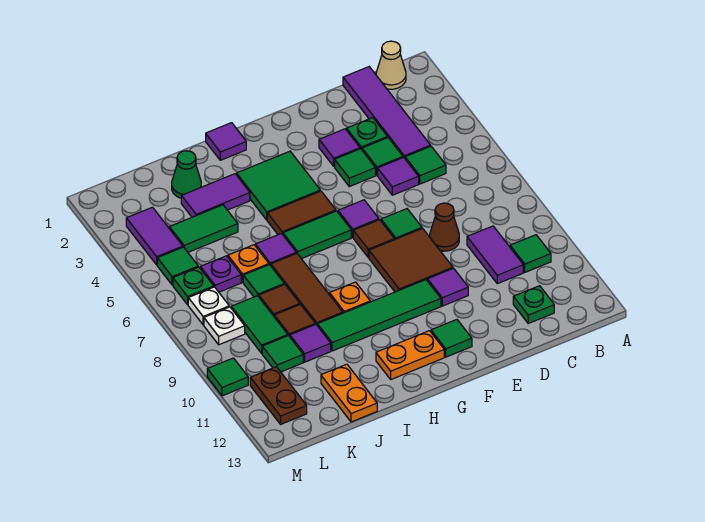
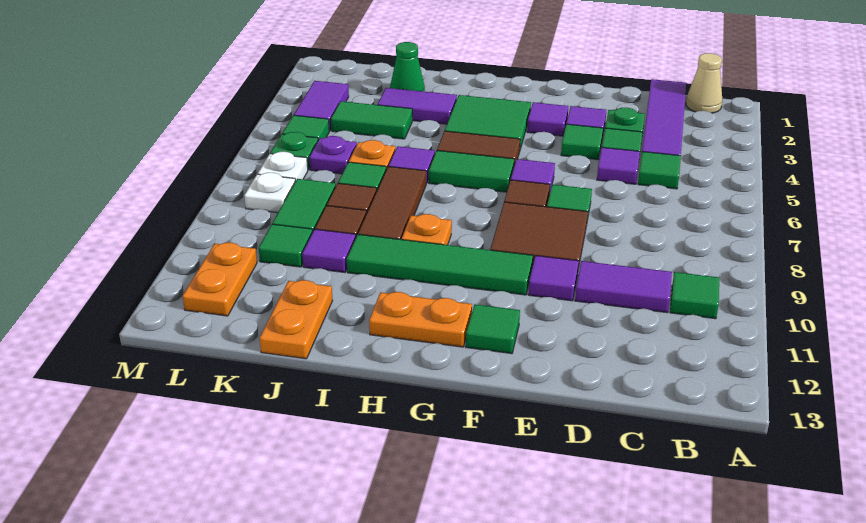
purple 1x2 tile [467,226,523,284] -> purple 1x2 tile turned to [575,261,672,313]
green 1x1 plate [513,286,554,323] -> none
brown 1x1 cone [430,203,459,251] -> none
purple 1x1 tile [206,123,246,160] -> purple 1x1 tile moved to [527,102,569,136]
brown 1x2 plate [250,367,307,424] -> orange 1x2 plate [183,243,257,316]
green 1x1 tile [207,358,248,396] -> none

